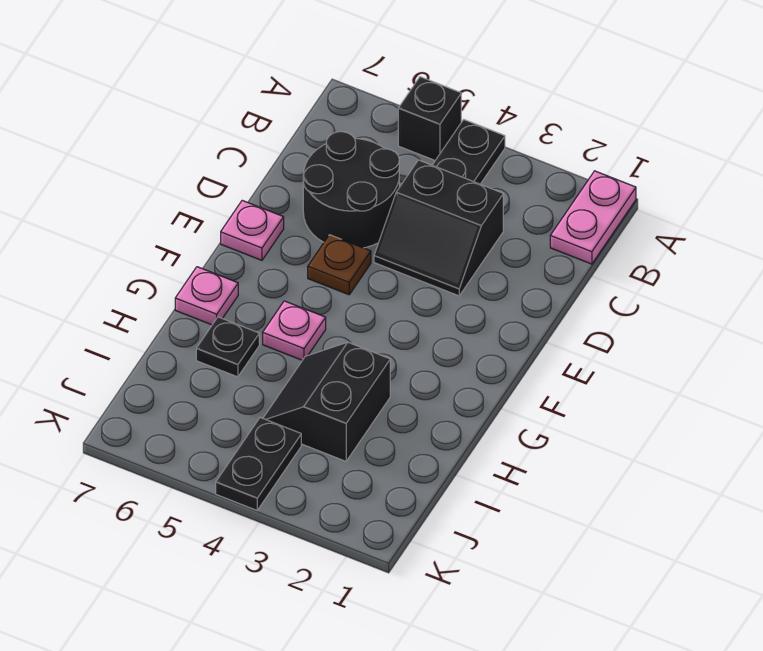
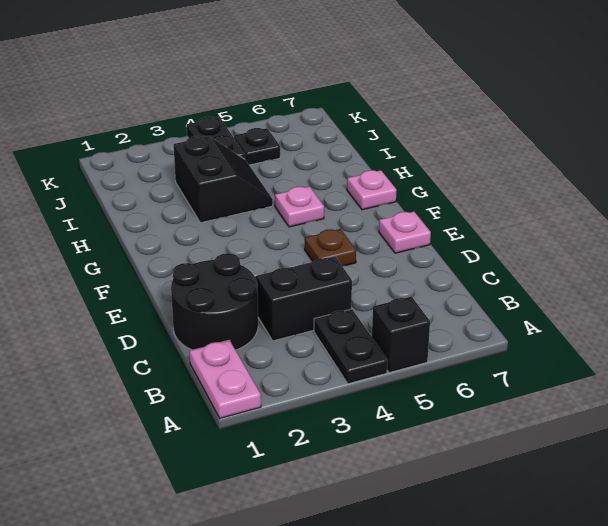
black 2x2 round brick [303,132,399,248] -> black 2x2 round brick moved to [171,253,258,350]
black 1x1 plate [196,317,259,377] -> black 1x1 plate moved to [234,128,280,165]

